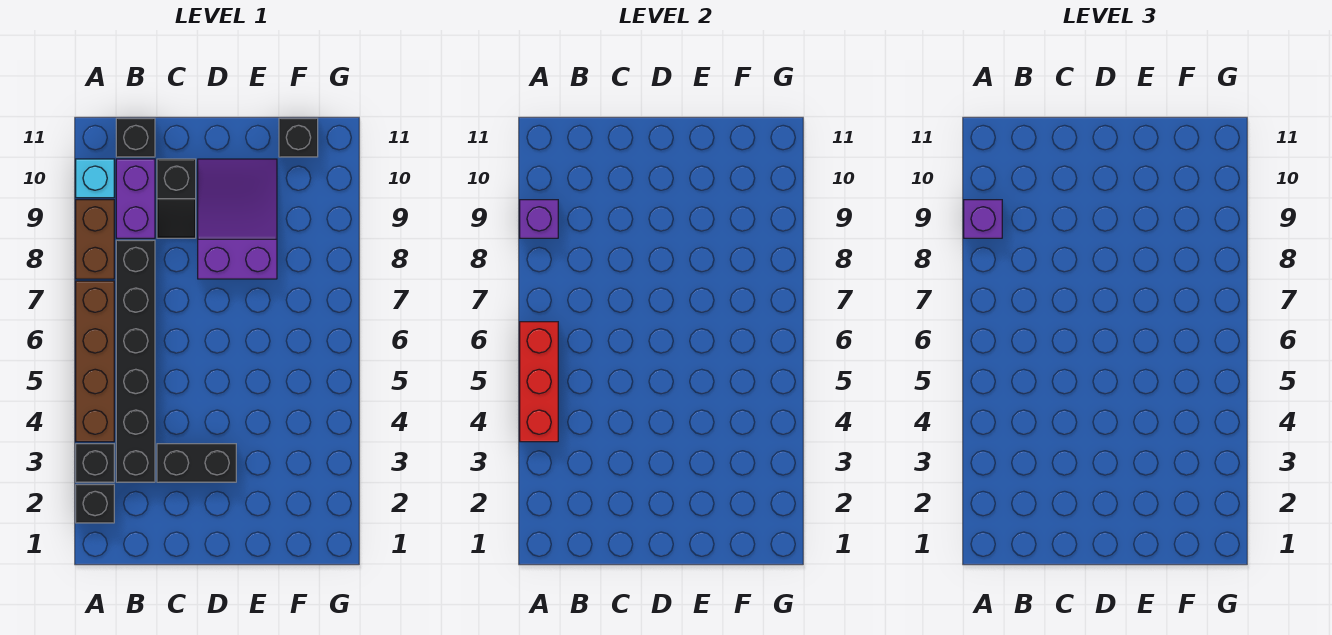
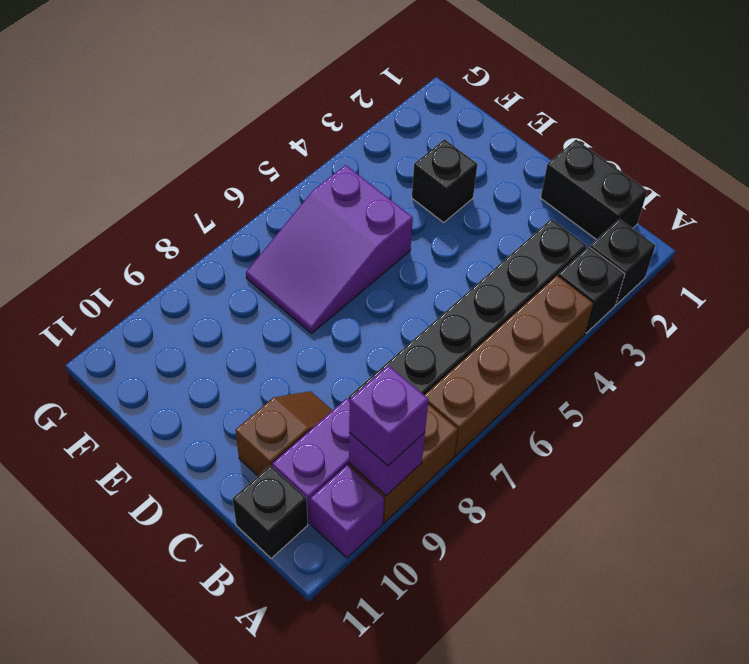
red 1x3 brick [520,322,558,442] -> none
cyan 1x1 brick [76,159,114,198] -> purple 1x1 brick [310,465,384,558]
black 1x2 brick [157,444,236,482] -> black 1x2 brick moved to [541,140,647,239]
black 1x2 slope [157,159,196,238] -> brown 1x2 slope [235,391,333,476]
purple 2x3 slope [198,159,277,279] -> purple 2x3 slope moved to [246,165,413,333]
black 1x1 brick [279,118,318,157] -> black 1x1 brick moved to [412,139,477,222]

